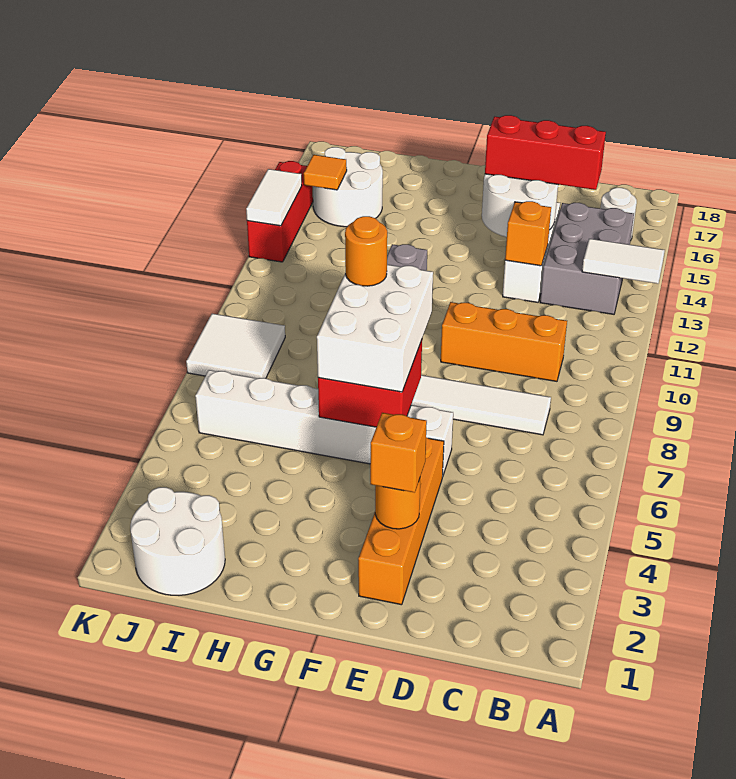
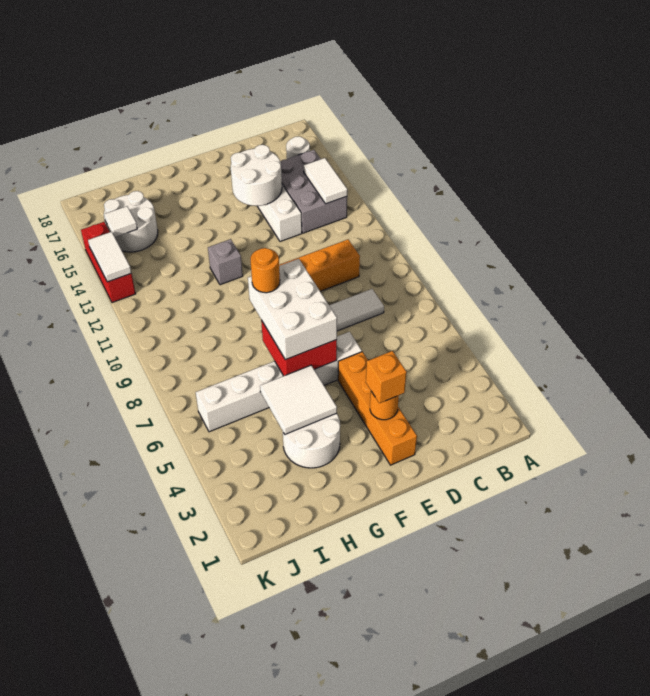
white 1x2 tile [582,239,665,284] -> white 1x2 tile turned to [304,158,347,204]
red 1x3 brick [485,115,606,190] -> none
orange 1x1 brick [505,201,551,266] -> none
white 2x2 round brick [130,487,225,595] -> white 2x2 round brick moved to [283,413,340,468]
white 2x2 tile [186,314,285,378] -> white 2x2 tile moved to [260,365,337,434]
orange 1x1 tile [304,155,347,190] -> white 1x1 tile [104,206,137,237]

